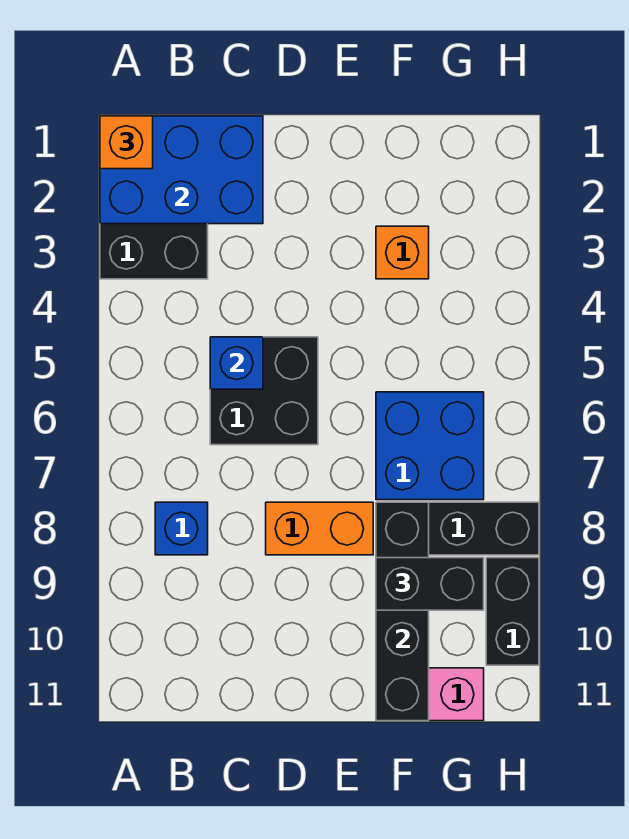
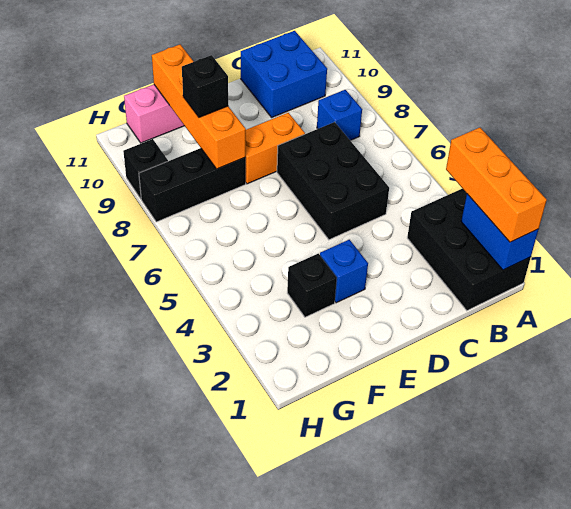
blue 2x3 brick [100,116,263,224] -> blue 1x2 brick [461,194,539,270]
orange 1x1 brick [100,116,153,169] -> orange 1x3 brick [446,128,547,242]
black 2x2 brick [210,337,318,445] -> black 2x3 brick [277,122,389,240]
blue 1x1 brick [210,337,263,389] -> blue 1x1 brick moved to [320,240,368,303]
orange 1x1 brick [376,226,429,279] -> black 1x1 brick [287,254,337,317]
blue 2x2 brick [376,392,484,500] -> blue 2x2 brick moved to [241,31,327,117]
black 1x4 brick [376,502,429,721] -> orange 1x4 brick [152,45,246,169]
black 1x2 brick [376,558,484,610] -> black 1x1 brick [182,55,228,117]
black 1x2 brick [486,558,539,665] -> black 1x1 brick [123,139,168,199]

